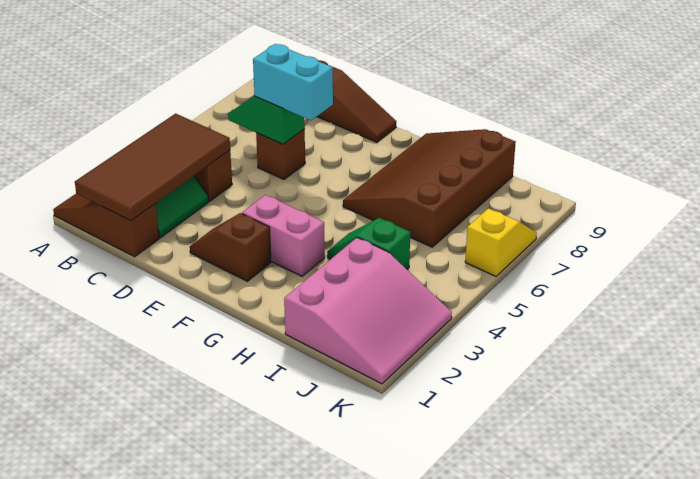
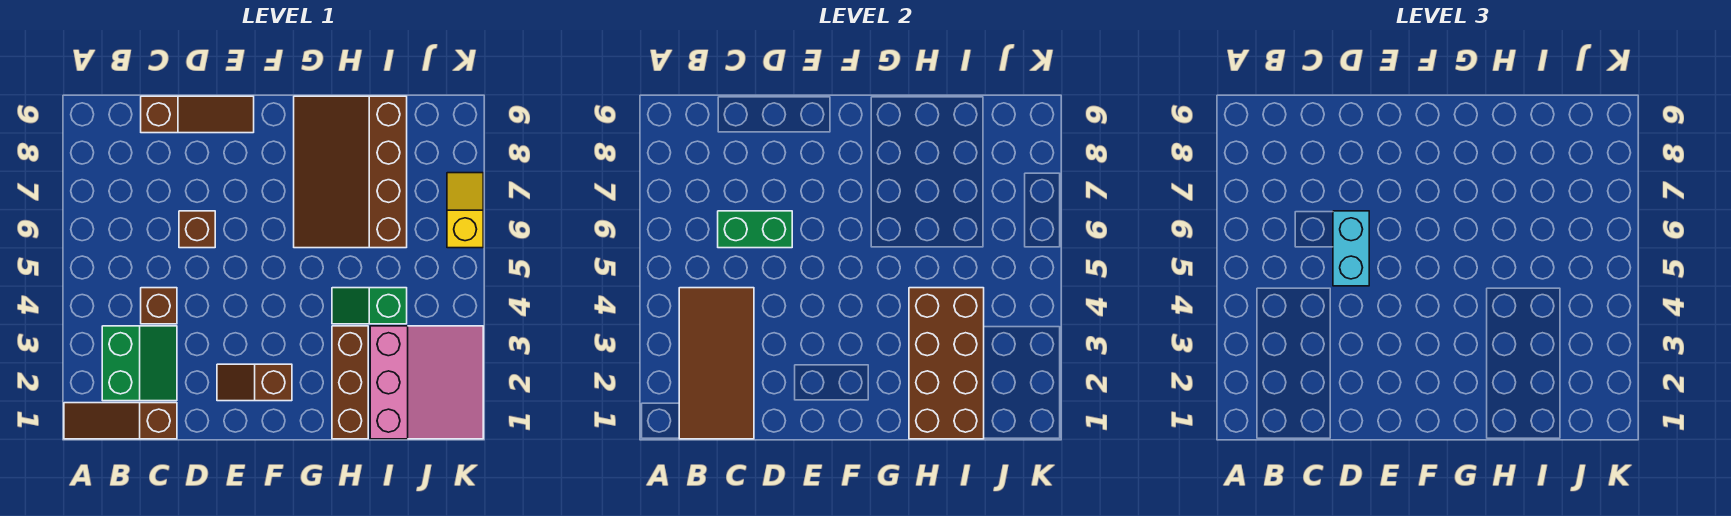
green 1x2 slope [228,96,305,144] -> green 1x2 brick [718,211,792,248]
cyan 1x2 brick [253,44,333,120] -> cyan 1x2 brick turned to [1333,211,1369,286]
pink 1x2 brick [242,195,325,276] -> none
none -> brown 1x3 brick [332,326,368,439]
none -> brown 2x4 brick [909,288,984,439]

